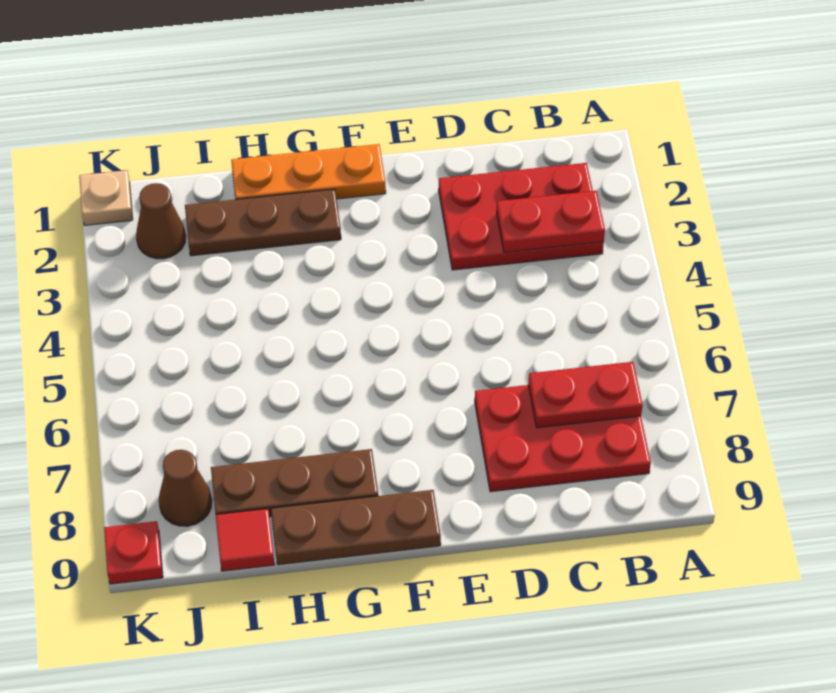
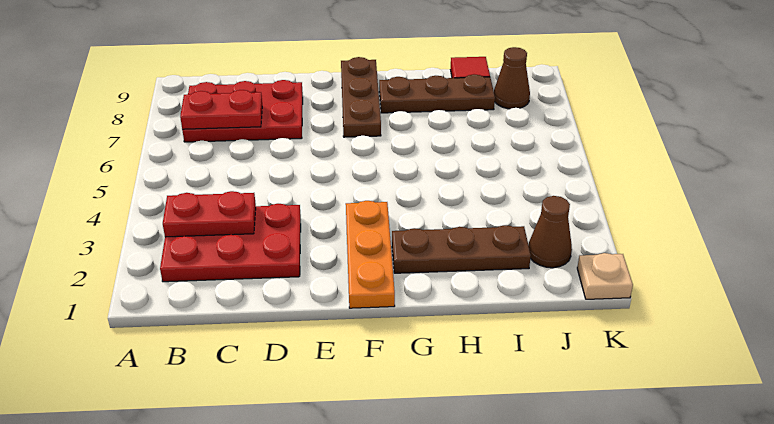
orange 1x3 plate [231,144,386,199] -> orange 1x3 plate turned to [346,201,395,308]
brown 1x3 plate [271,490,441,565] -> brown 1x3 plate turned to [341,57,381,137]
red 1x1 plate [104,521,163,584] -> none

